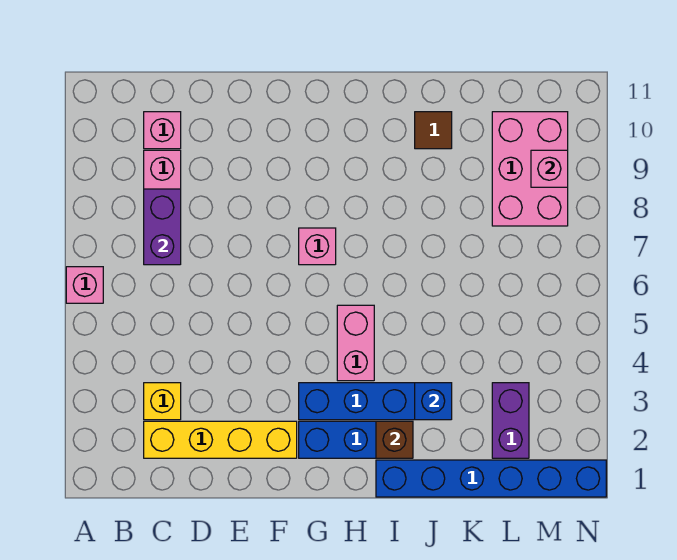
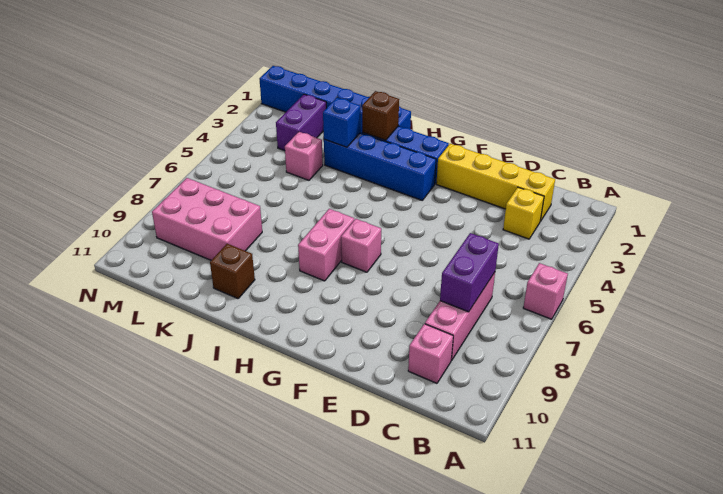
pink 1x2 brick [337,305,374,381] -> pink 1x2 brick moved to [298,209,354,281]
brown 1x1 tile [415,112,452,149] -> brown 1x1 brick [210,244,255,299]
pink 2x3 brick [492,112,568,226] -> pink 2x3 brick turned to [152,178,262,260]
pink 1x1 brick [531,150,568,187] -> pink 1x1 brick moved to [285,132,323,180]

